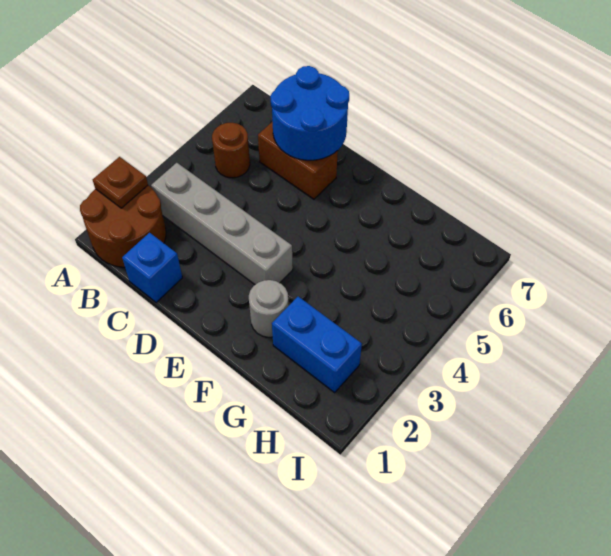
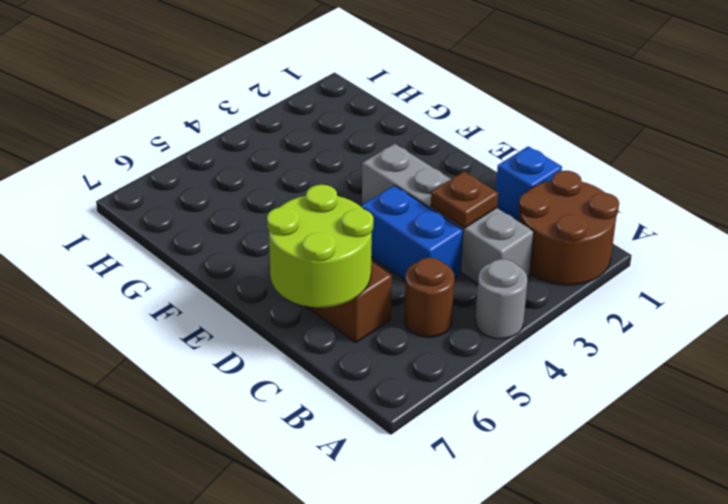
brown 1x1 plate [93,157,148,208] -> brown 1x1 plate moved to [431,172,498,228]
blue 2x2 round brick [270,66,349,160] -> lime 2x2 round brick [267,185,374,308]
grey 1x1 round brick [249,280,288,337] -> grey 1x1 round brick moved to [475,259,527,339]
blue 1x2 brick [272,297,362,393] -> blue 1x2 brick moved to [361,185,463,280]

